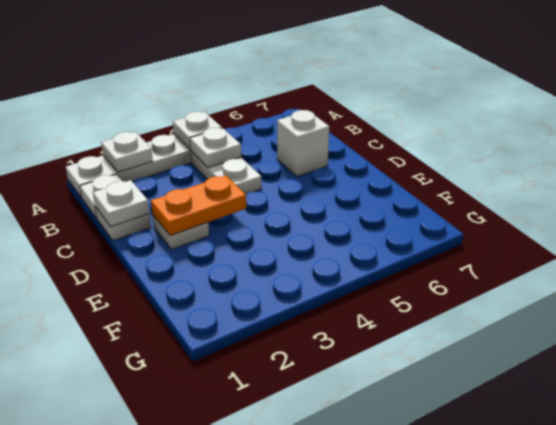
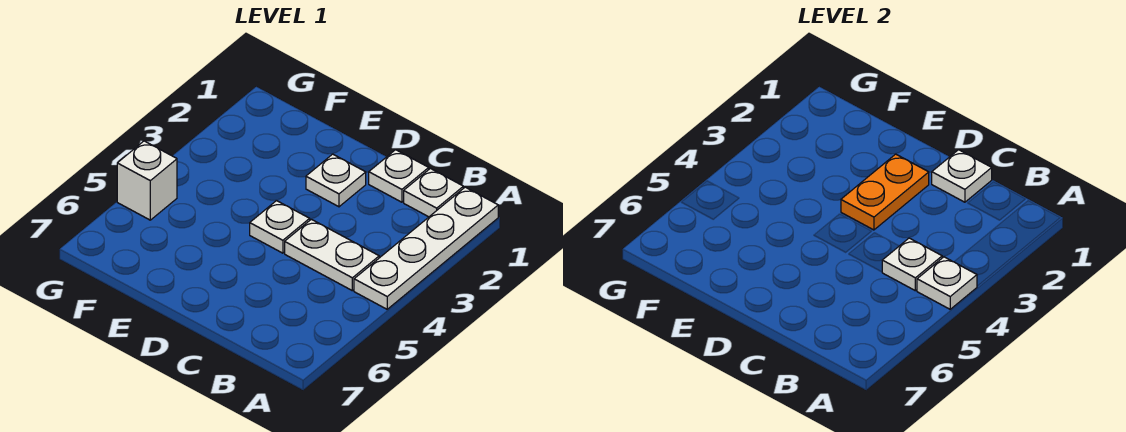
white 1x1 plate [101,132,153,172] -> white 1x1 plate moved to [250,201,310,253]
white 1x1 brick [277,110,329,176] -> white 1x1 brick moved to [117,141,177,220]

